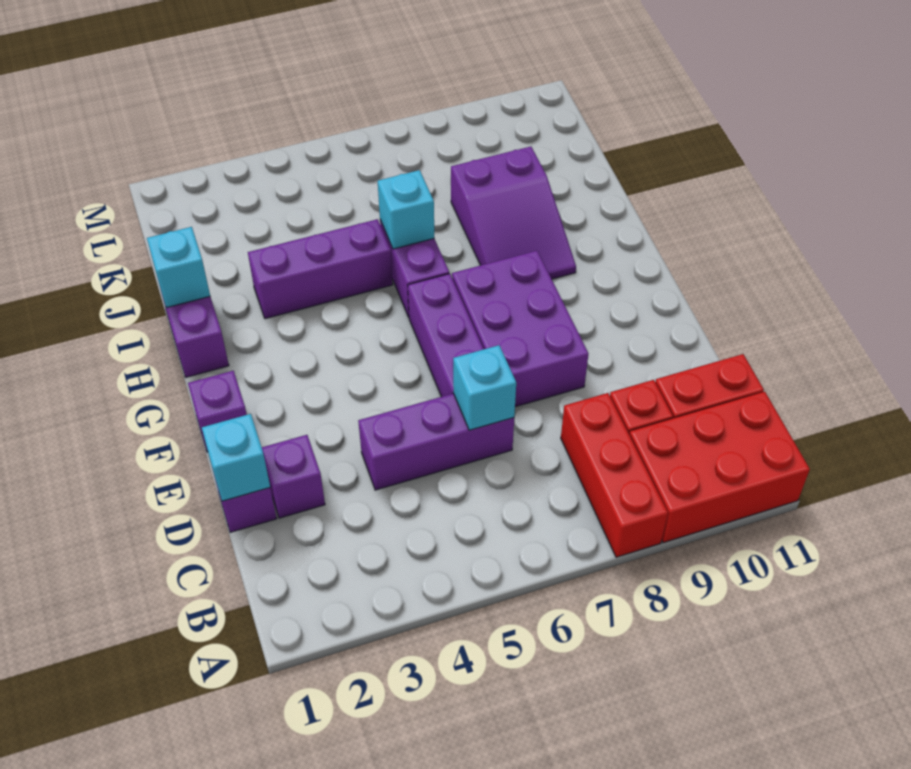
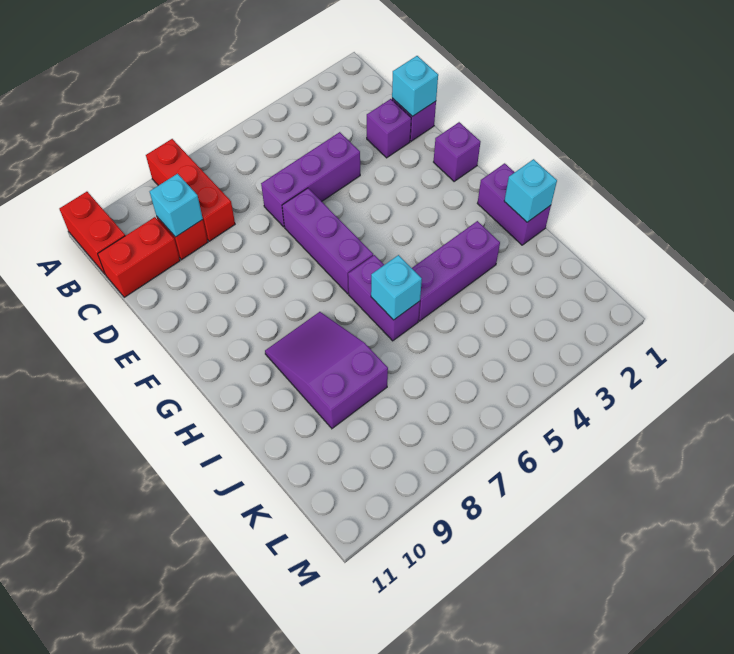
red 2x3 brick [629,392,810,543] -> red 1x2 brick [59,192,125,274]
cyan 1x1 brick [453,345,516,430] -> cyan 1x1 brick moved to [150,174,203,237]
purple 2x3 brick [452,251,588,407] -> none

